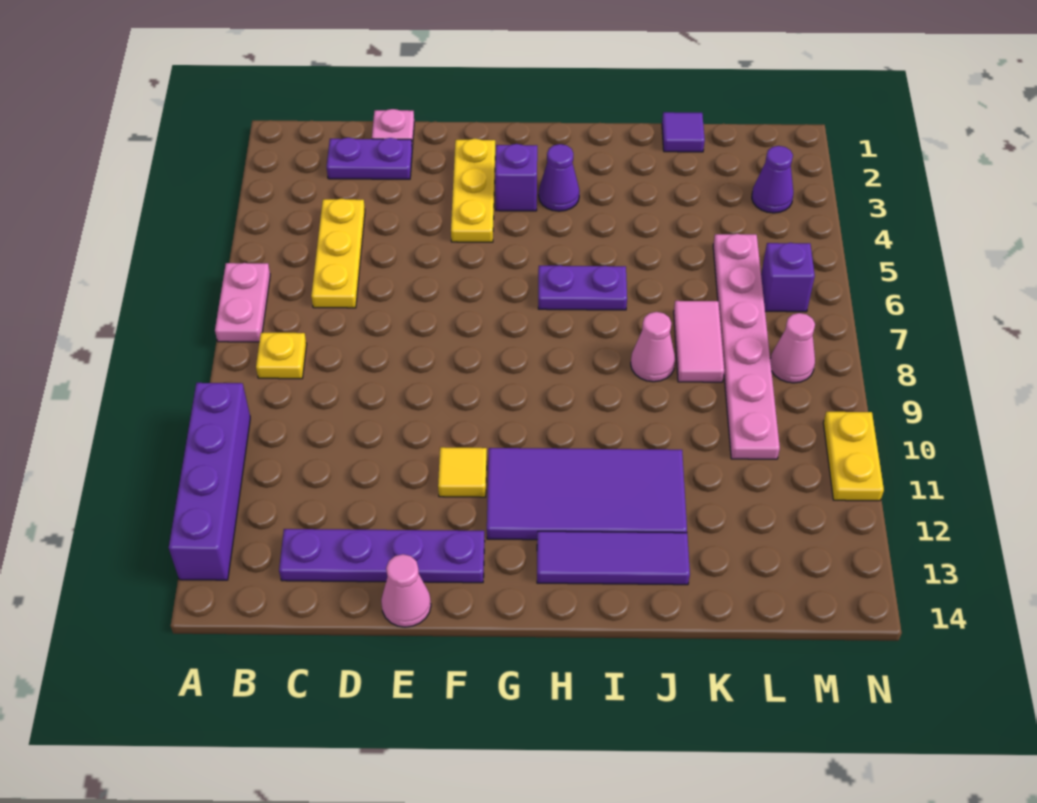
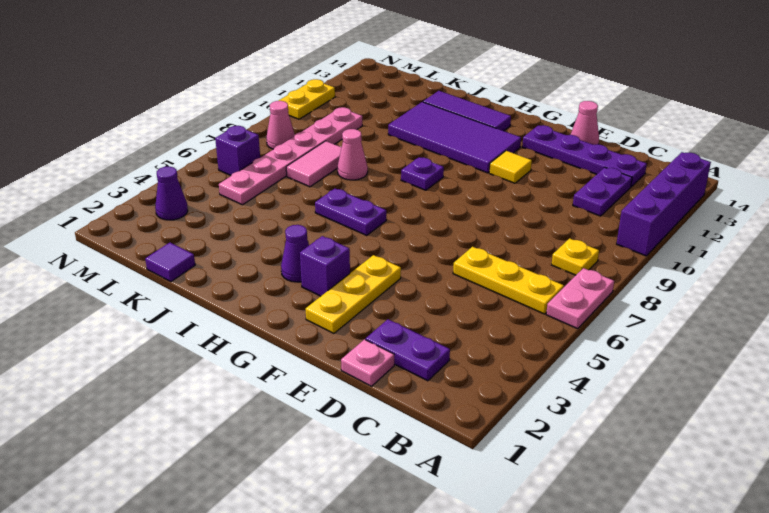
yellow 1x3 plate [311,199,365,308] -> yellow 1x3 plate turned to [453,247,564,314]
none -> purple 1x2 plate [573,167,632,216]
none -> purple 1x1 plate [401,157,444,190]

